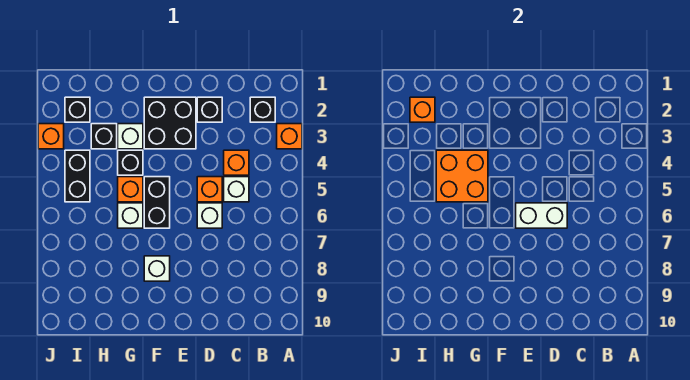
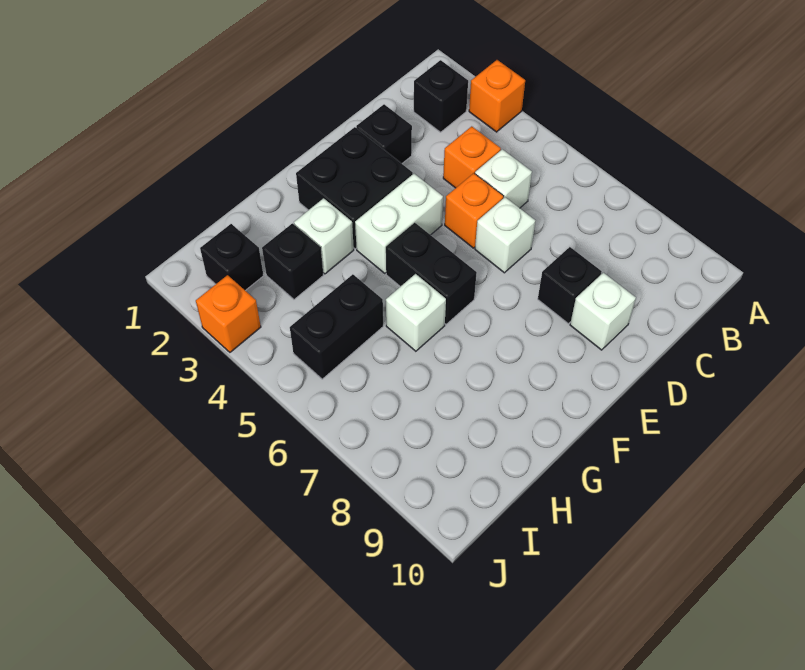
white 1x2 brick [516,203,567,228] -> white 1x2 brick moved to [355,174,443,273]
white 1x1 brick [144,256,170,281] -> white 1x1 brick moved to [570,273,636,350]
black 1x1 brick [118,150,143,175] -> black 1x1 brick moved to [538,247,602,324]
orange 2x2 brick [436,150,488,202] -> none
orange 1x1 brick [118,177,143,202] -> none
orange 1x1 brick [410,97,435,122] -> none
black 1x2 brick [65,150,90,202] -> black 1x2 brick turned to [290,274,383,379]

